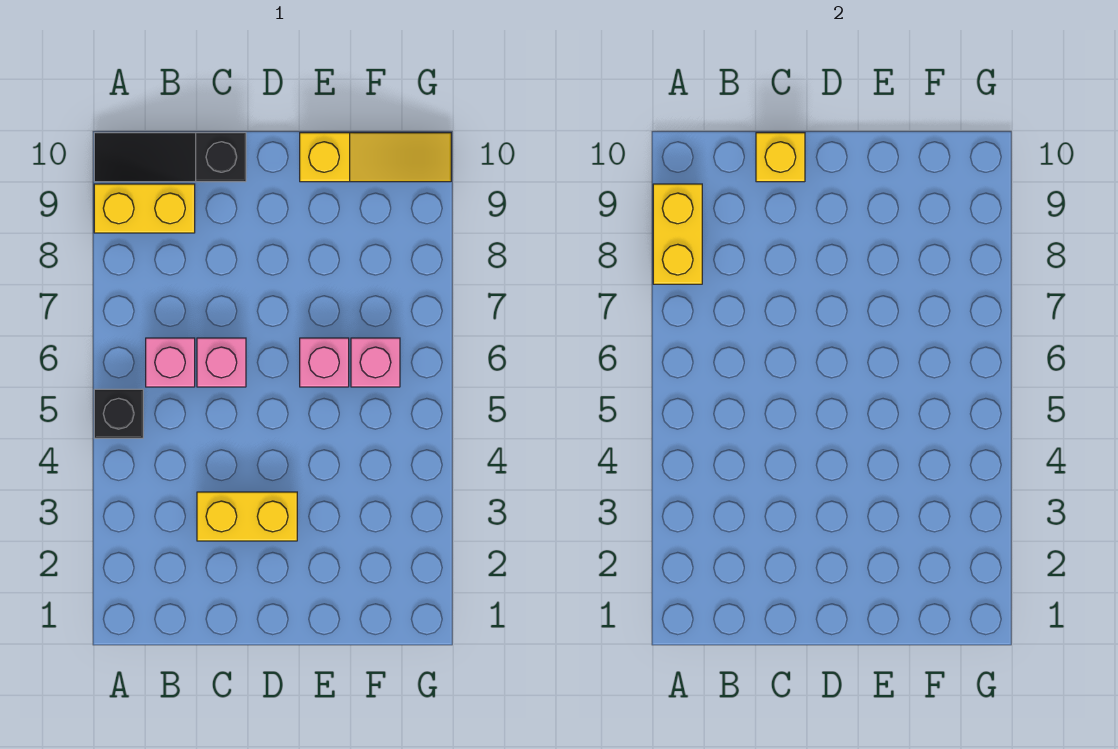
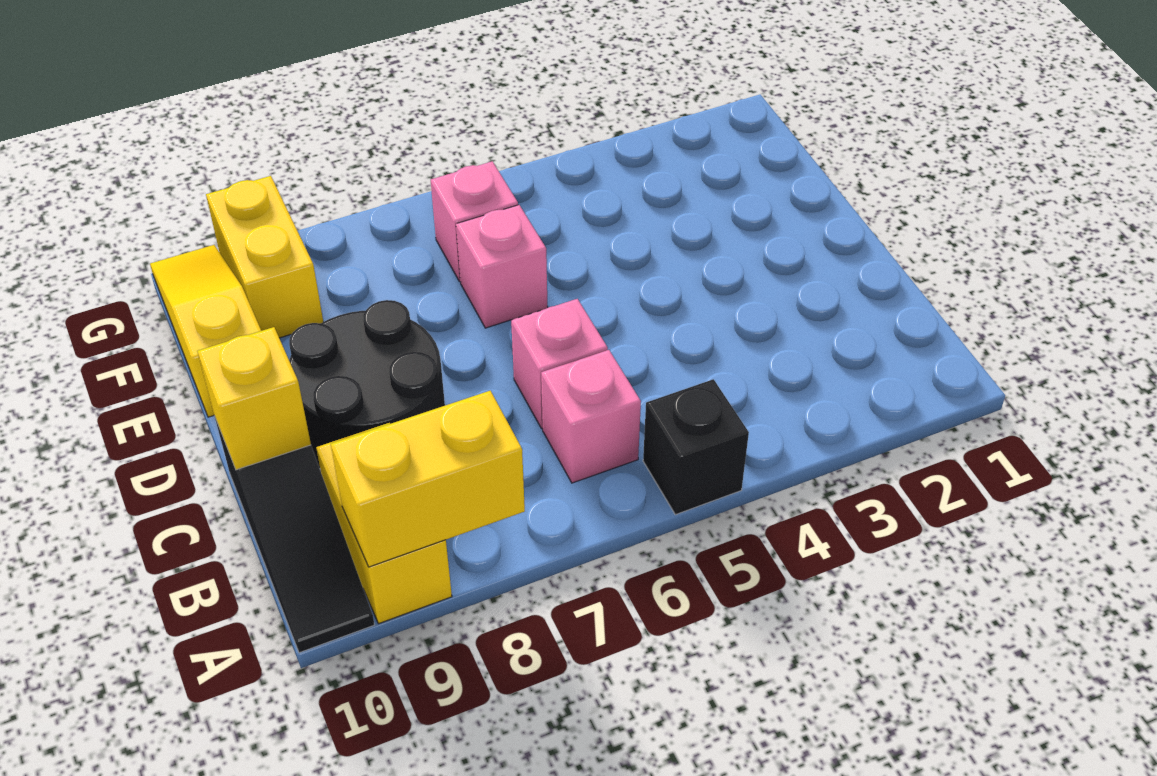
yellow 1x2 brick [197,492,297,541] -> yellow 1x2 brick moved to [206,176,323,338]
none -> black 2x2 round brick [289,300,445,468]

